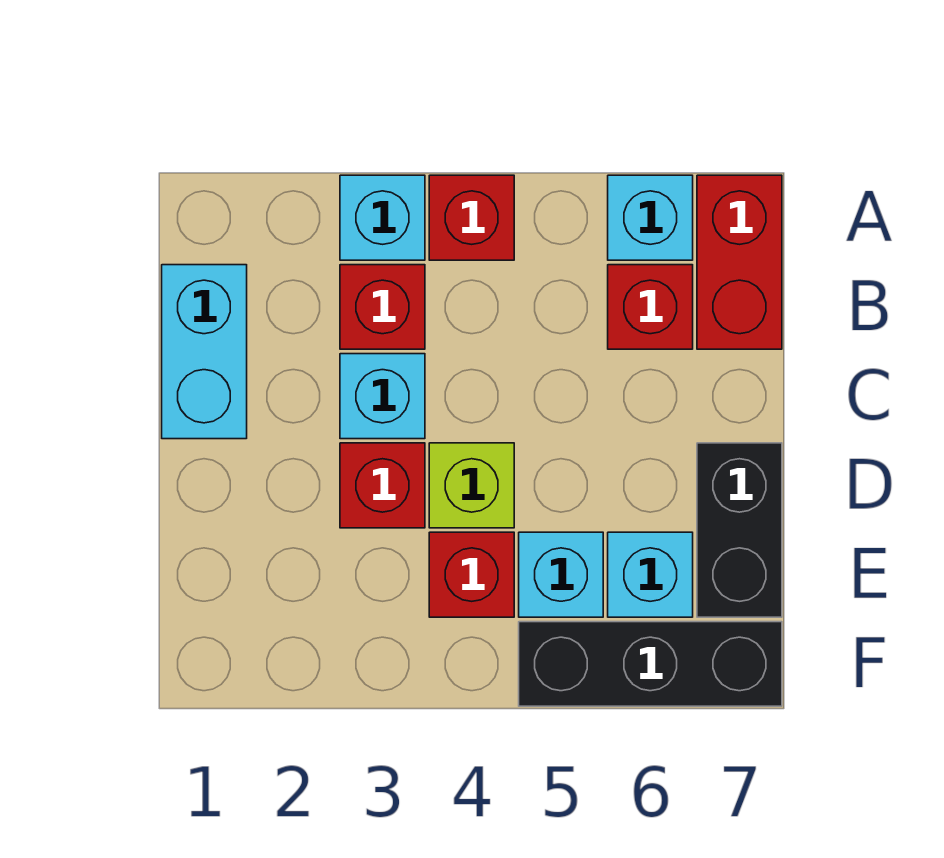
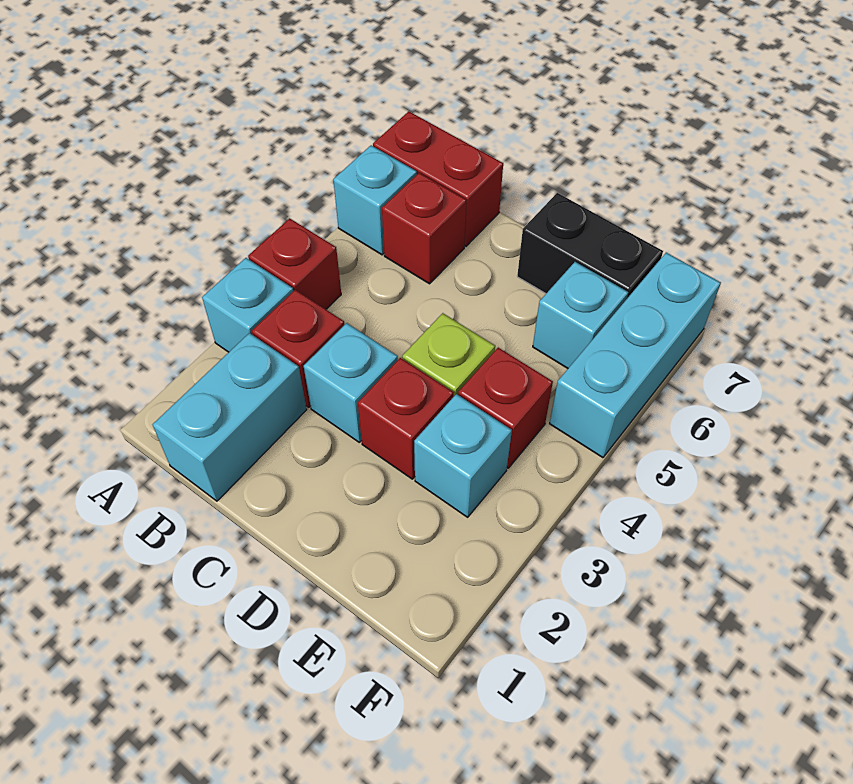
cyan 1x2 brick [162,265,247,439] -> cyan 1x2 brick turned to [152,333,307,501]
cyan 1x1 brick [519,532,603,617] -> cyan 1x1 brick moved to [414,394,512,517]
black 1x3 brick [519,622,782,706] -> cyan 1x3 brick [550,253,721,458]

